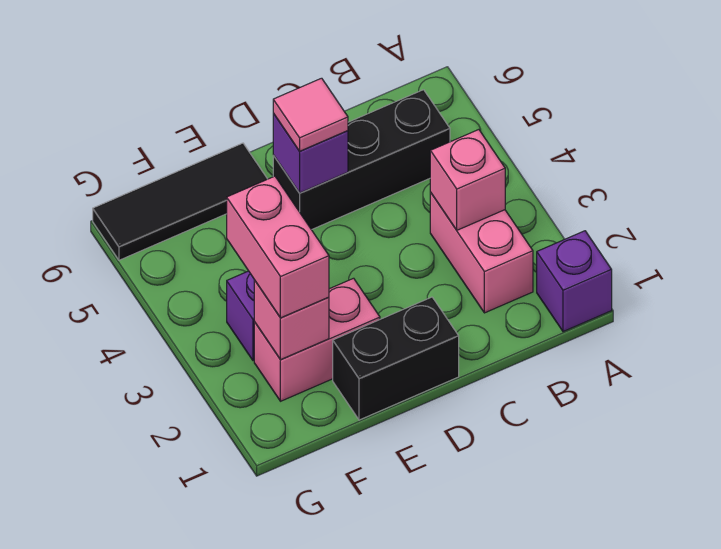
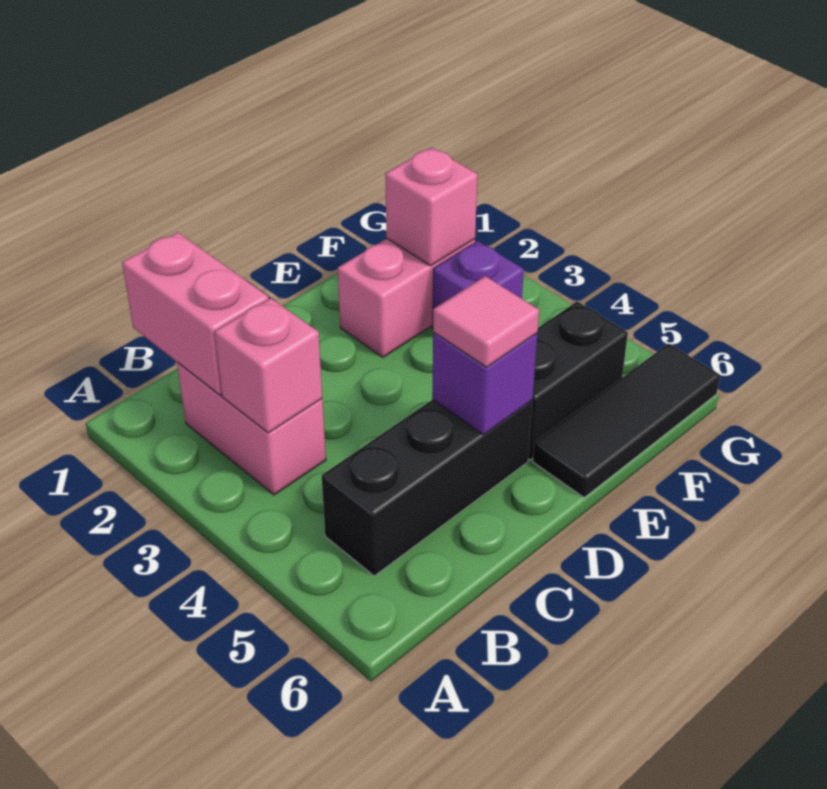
purple 1x1 brick [537,231,612,332] -> none
black 1x2 brick [333,297,459,420] -> black 1x2 brick moved to [528,302,628,460]
pink 1x2 brick [227,176,329,318] -> pink 1x2 brick moved to [122,232,269,395]

